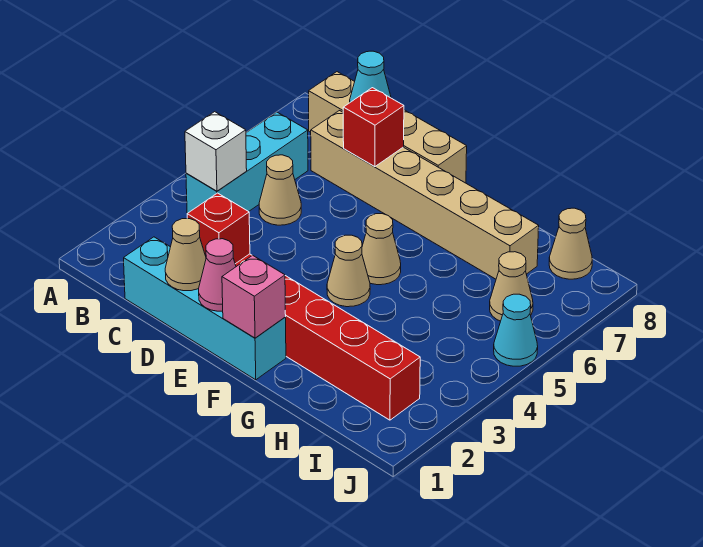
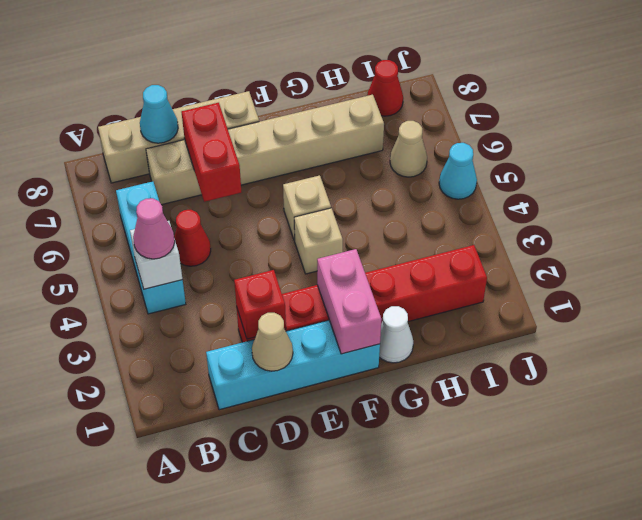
tan 1x1 cone [259,155,301,225] -> red 1x1 cone [174,210,211,266]
red 1x1 brick [343,88,404,167] -> red 1x2 brick [182,103,241,202]
pink 1x1 cone [199,239,236,311] -> pink 1x1 cone moved to [133,198,175,259]
pink 1x1 brick [222,255,286,338] -> pink 1x2 brick [317,249,382,354]
tan 1x1 cone [327,235,370,307] -> tan 1x1 brick [294,208,343,274]
tan 1x1 cone [362,214,401,285] -> tan 1x1 brick [283,175,331,241]
none -> white 1x1 cone [379,306,413,363]
tan 1x1 cone [549,208,592,279] -> red 1x1 cone [367,60,403,116]

